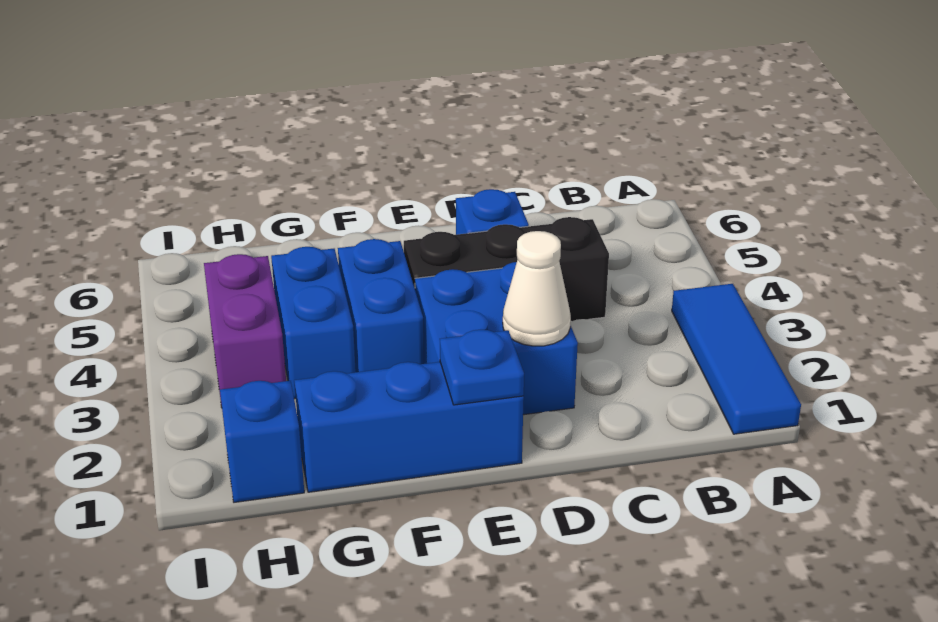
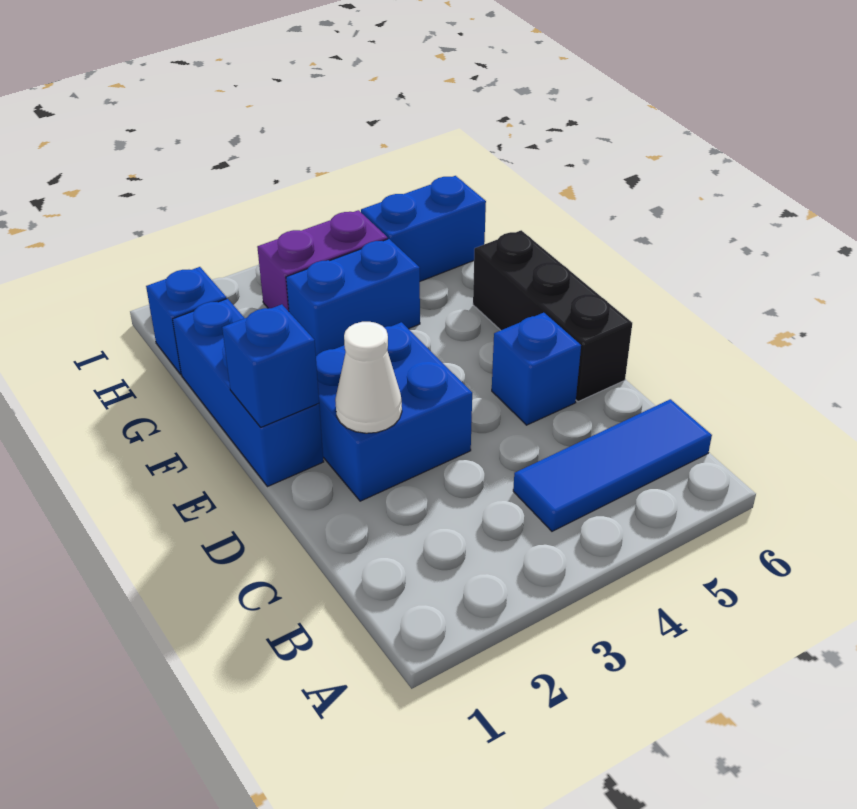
blue 1x3 tile [672,284,801,434] -> blue 1x3 tile moved to [513,399,712,531]
black 1x3 brick [404,217,609,321] -> black 1x3 brick moved to [473,230,632,402]
blue 1x1 plate [440,330,524,405] -> blue 1x1 brick [222,304,319,427]
blue 1x2 brick [338,239,424,372] -> blue 1x2 brick moved to [361,176,486,281]

